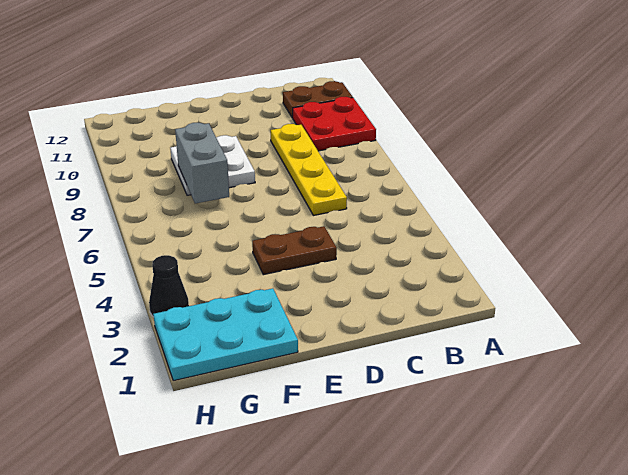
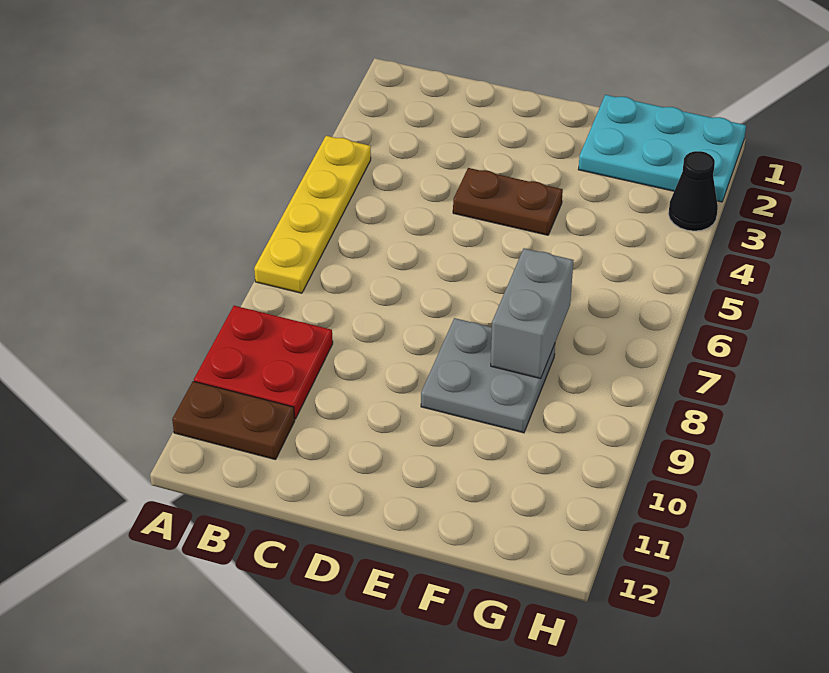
yellow 1x4 plate [271,124,347,215] -> yellow 1x4 plate moved to [254,136,371,293]
white 2x2 plate [170,135,255,195] -> grey 2x2 plate [421,318,555,433]

